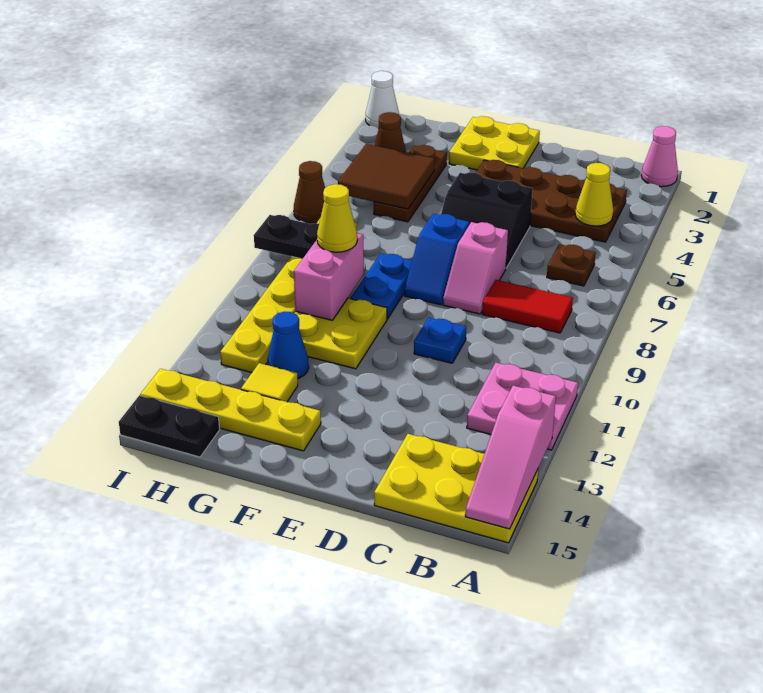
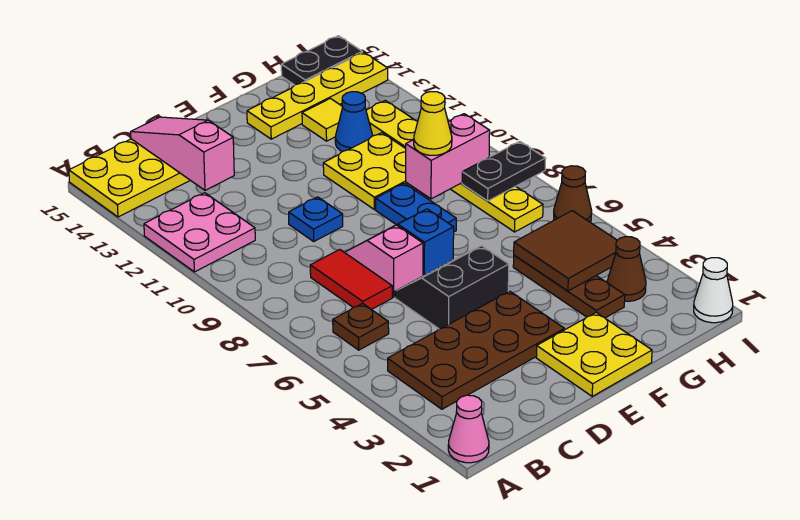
pink 1x3 slope [465,386,556,529] -> pink 1x3 slope moved to [131,117,234,190]
yellow 1x1 cone [575,163,613,226] -> none
red 1x2 tile [482,280,573,333] -> red 1x2 tile turned to [310,249,392,310]
pink 1x2 brick [294,233,364,320] -> pink 1x2 brick turned to [406,114,490,199]

